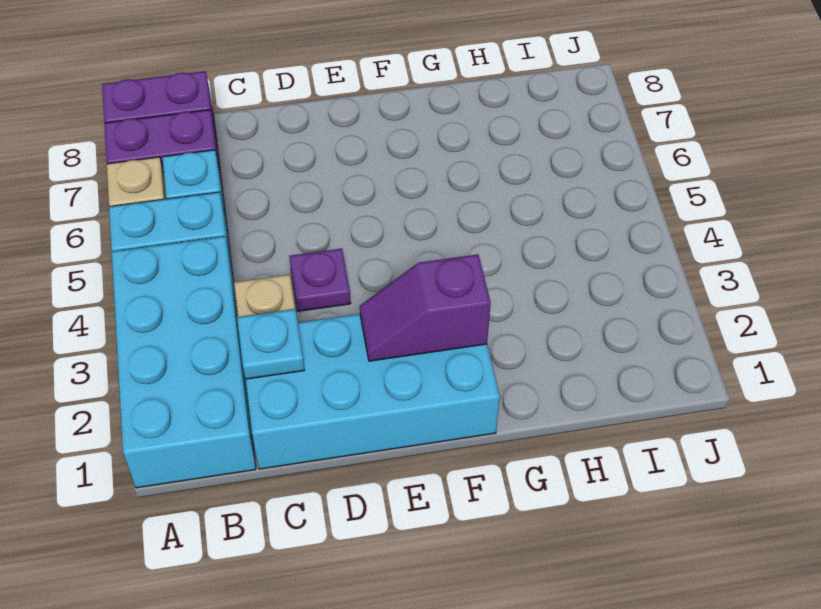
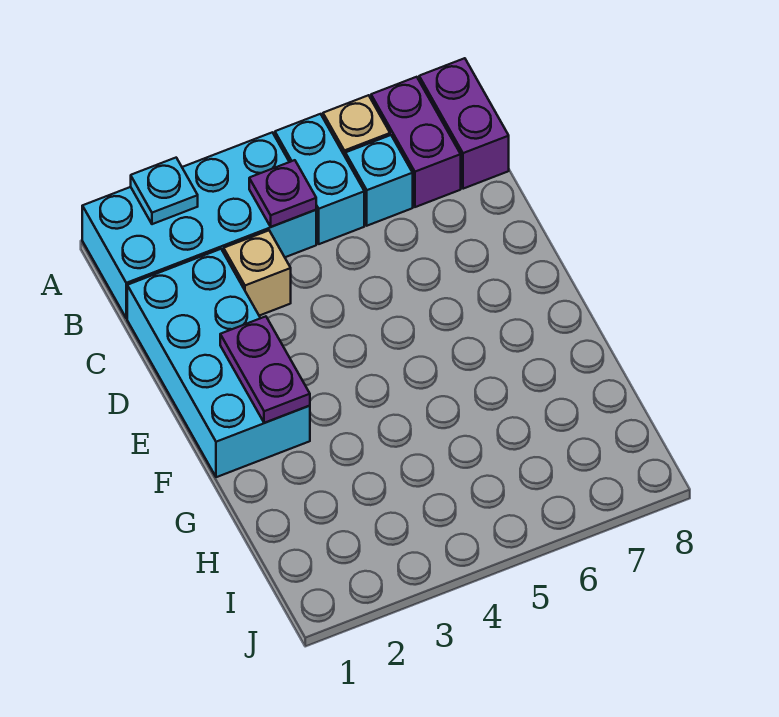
cyan 1x1 plate [237,309,304,379] -> cyan 1x1 plate moved to [131,158,198,224]
purple 1x1 plate [289,249,351,311] -> purple 1x1 plate moved to [249,160,316,227]
purple 1x2 slope [360,254,491,361] -> purple 1x2 plate [220,316,310,423]

